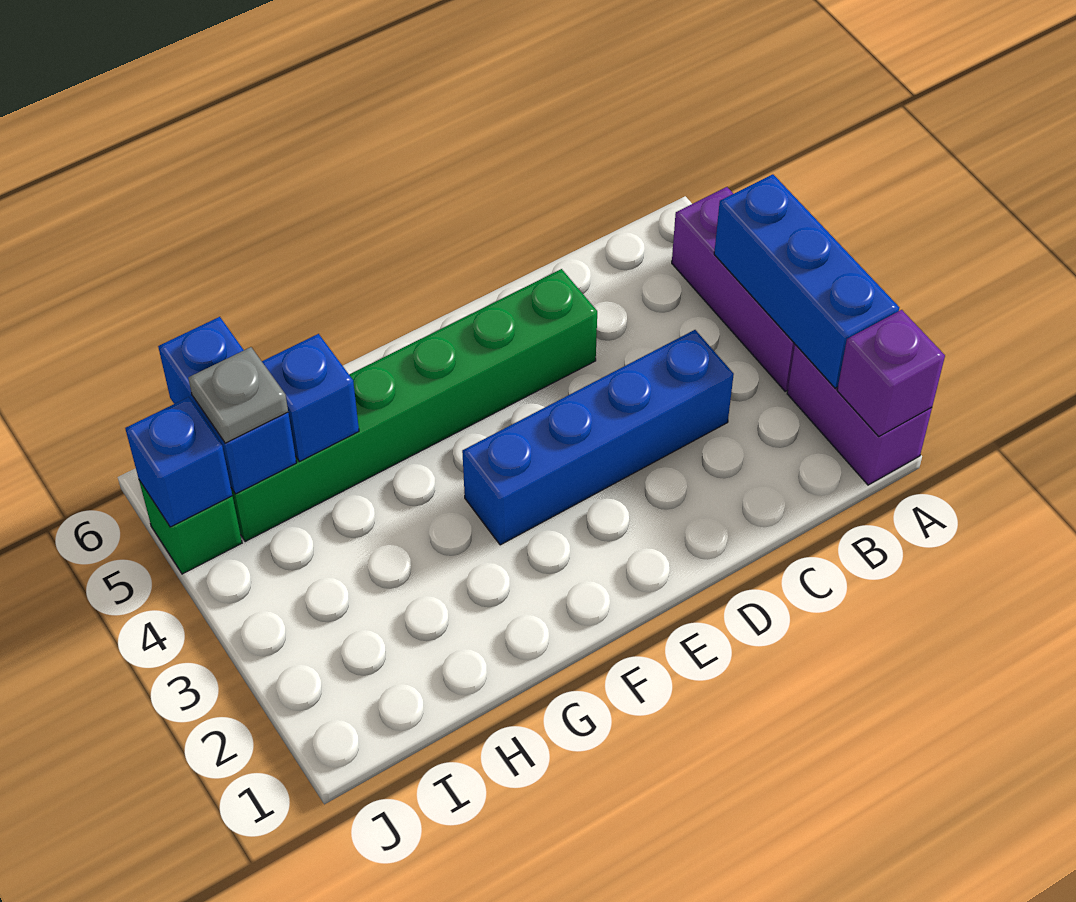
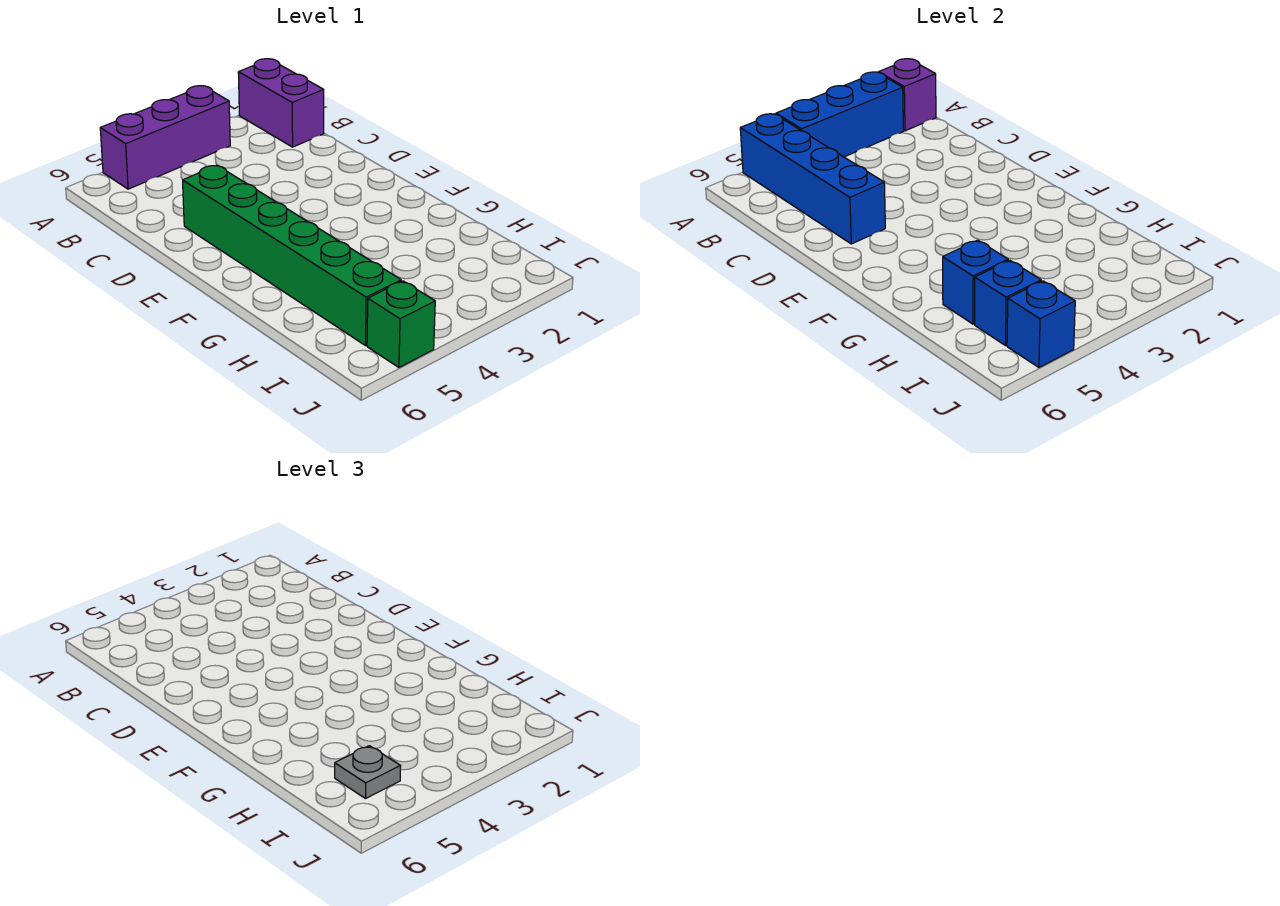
purple 1x2 brick [787,345,932,485] -> purple 1x2 brick turned to [238,59,324,147]
blue 1x4 brick [462,330,734,545] -> blue 1x4 brick moved to [740,114,885,244]
blue 1x2 brick [158,317,296,494] -> blue 1x1 brick [975,260,1041,345]

